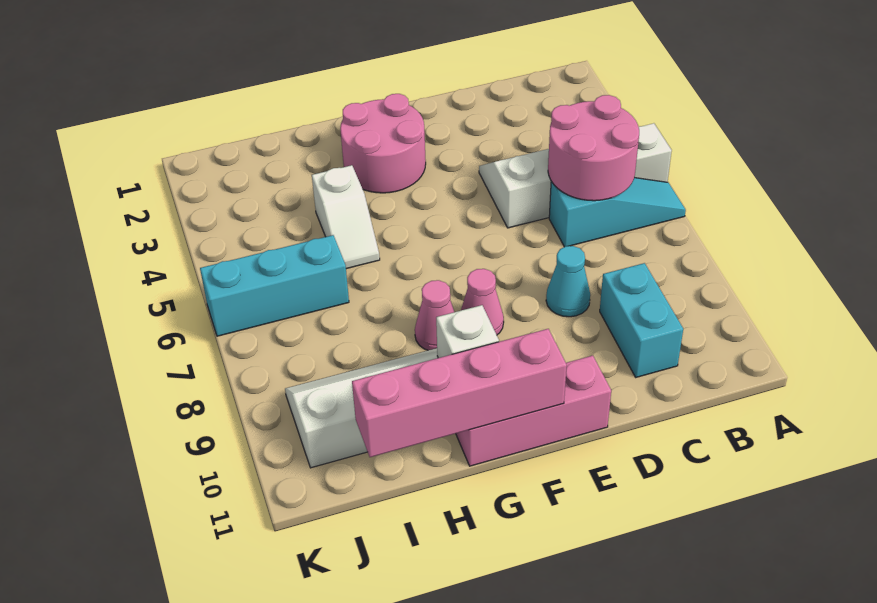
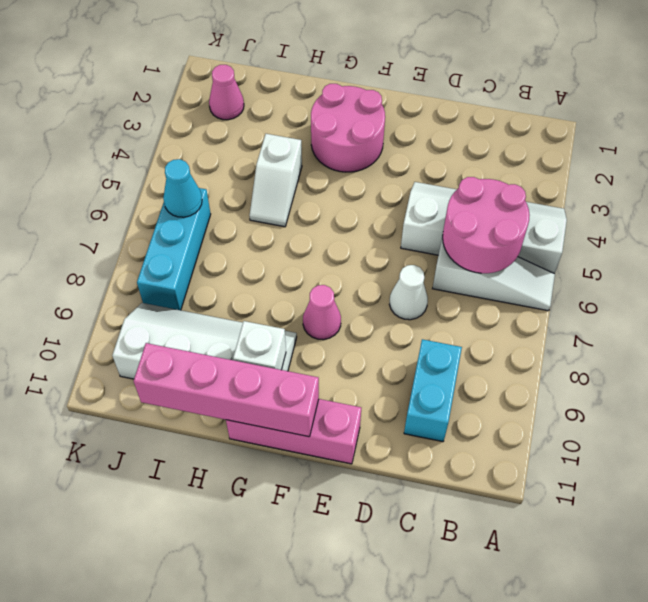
cyan 1x3 slope [549,178,686,247] -> white 1x3 slope [432,235,555,311]
none -> white 1x1 cone [390,265,428,320]
cyan 1x1 cone [546,246,590,317] -> cyan 1x1 cone moved to [163,159,202,217]
pink 1x1 cone [415,280,454,350] -> pink 1x1 cone moved to [209,65,244,120]
cyan 1x3 brick [200,235,349,336] -> cyan 1x3 brick turned to [137,188,211,310]

